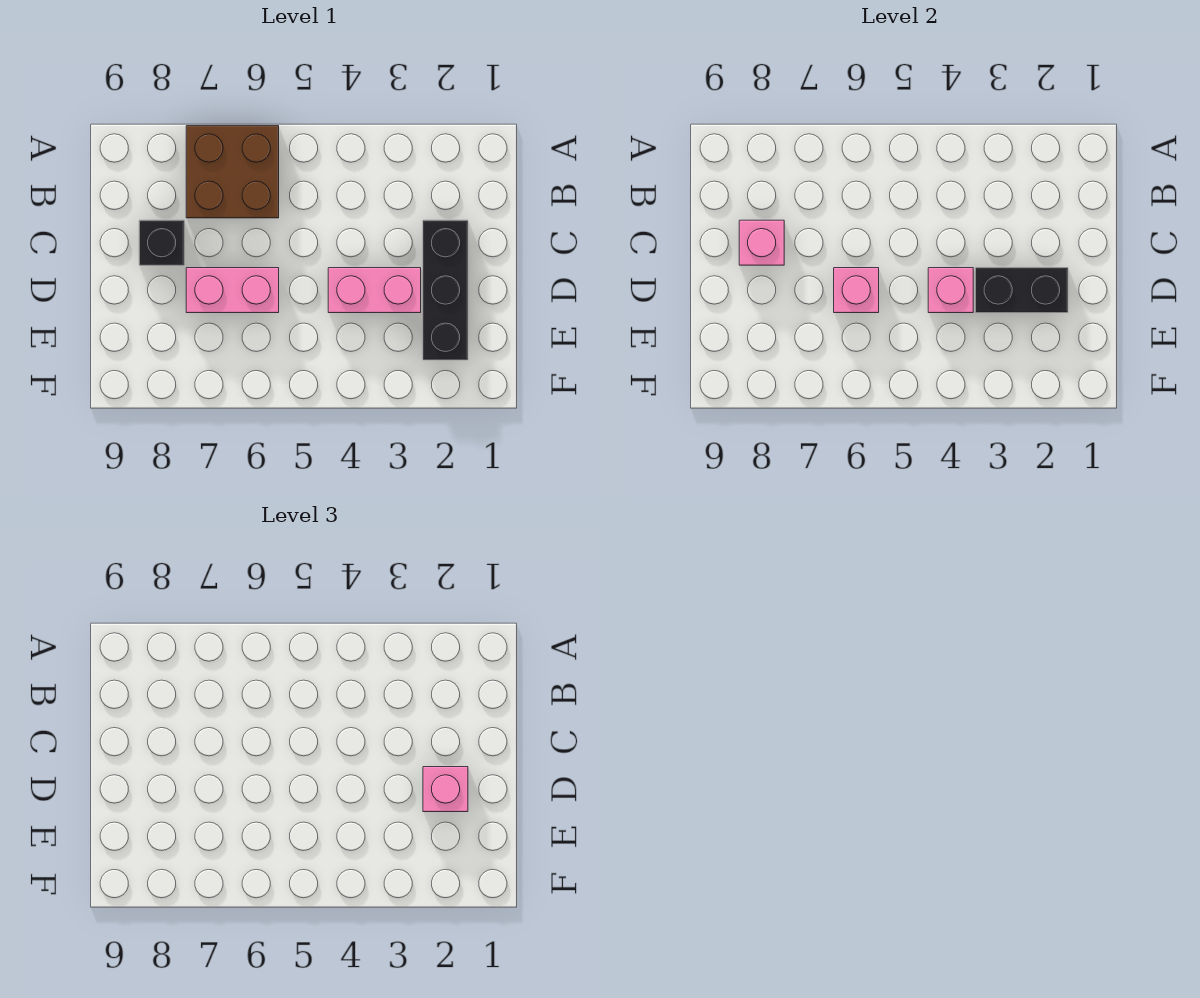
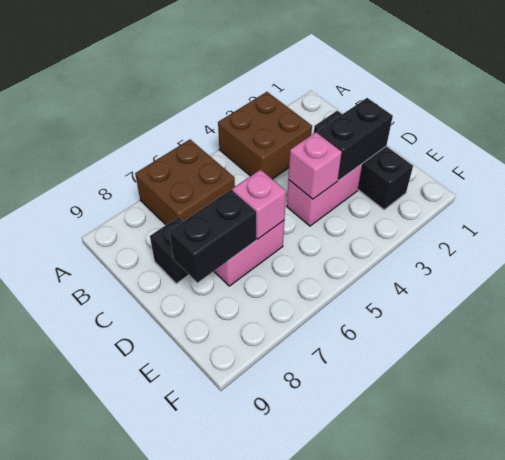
none -> brown 2x2 brick [218,92,312,179]
pink 1x1 brick [739,220,784,265] -> none
pink 1x1 brick [423,767,468,812] -> none
none -> black 1x2 brick [169,190,256,283]

